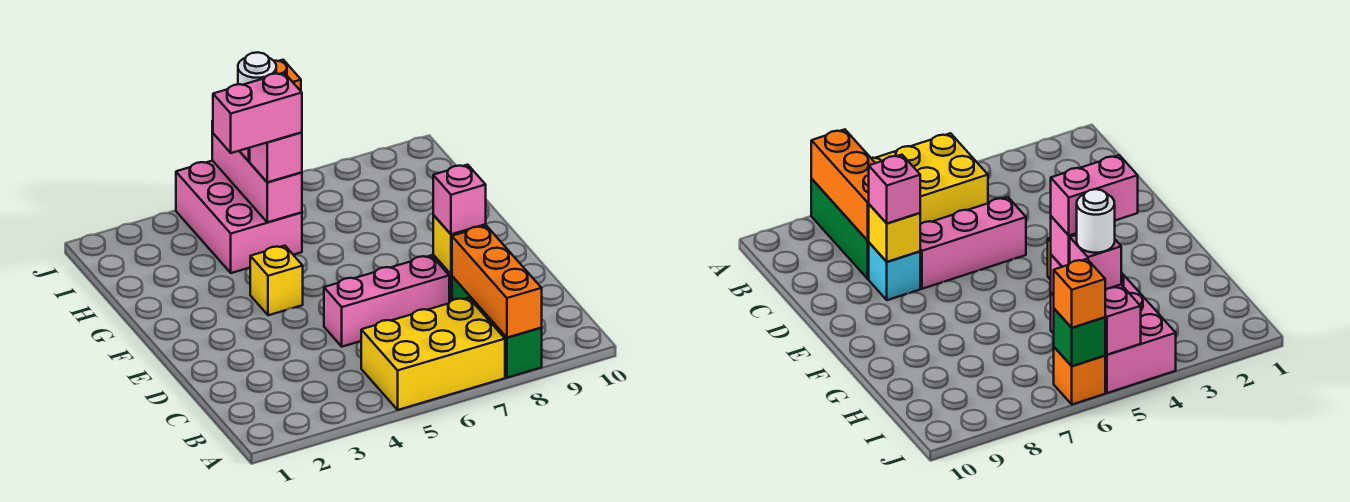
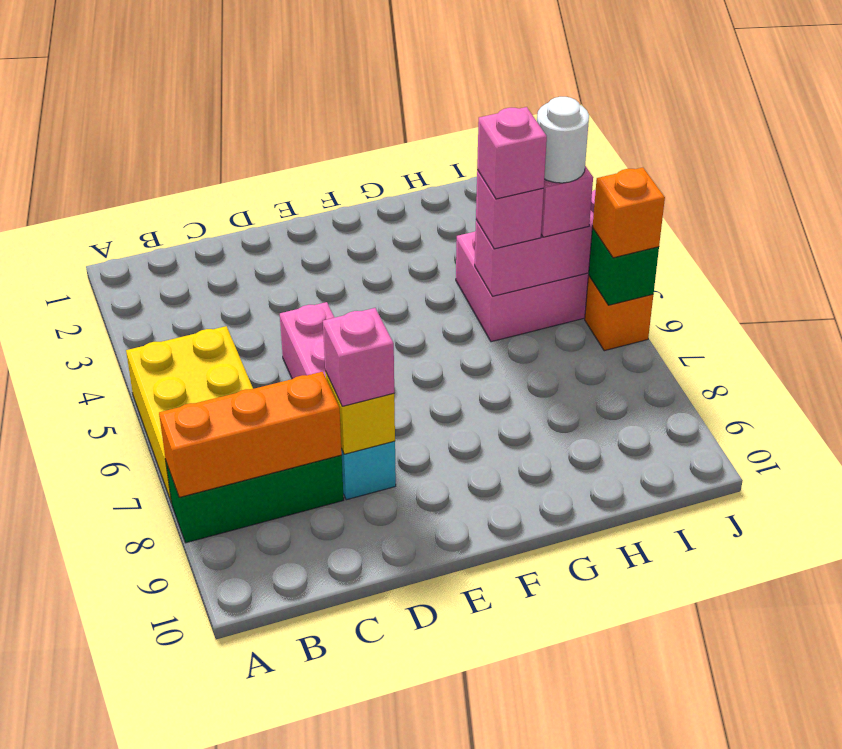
yellow 1x1 brick [250,246,303,315] -> none
pink 1x2 brick [213,73,302,153] -> pink 1x1 brick [477,107,547,199]

